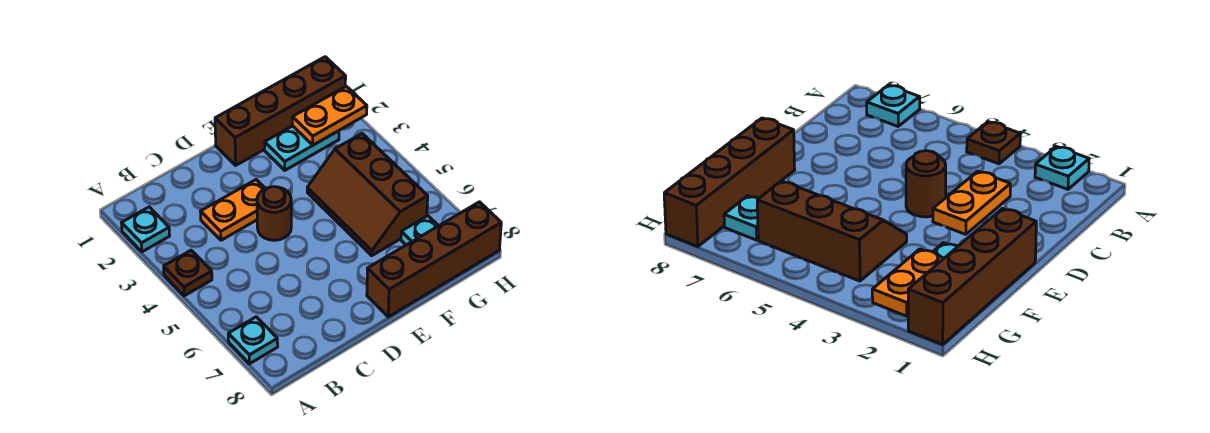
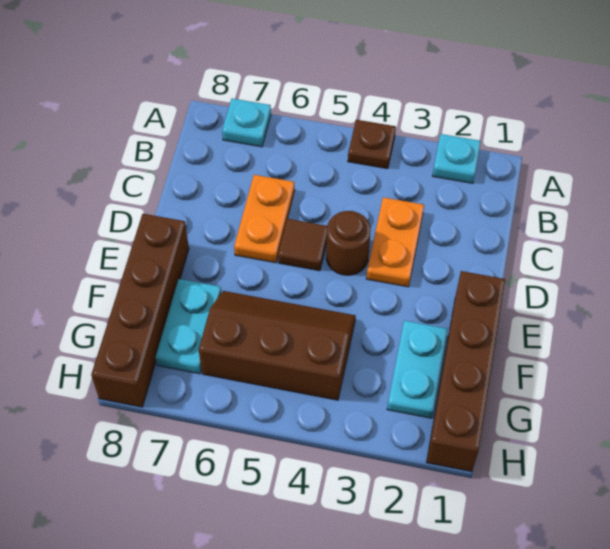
none -> brown 1x1 tile [278,219,327,271]
orange 1x2 plate [292,86,367,145] -> orange 1x2 plate moved to [234,175,295,263]
cyan 1x1 plate [401,216,438,245] -> cyan 1x2 plate [155,279,221,374]

